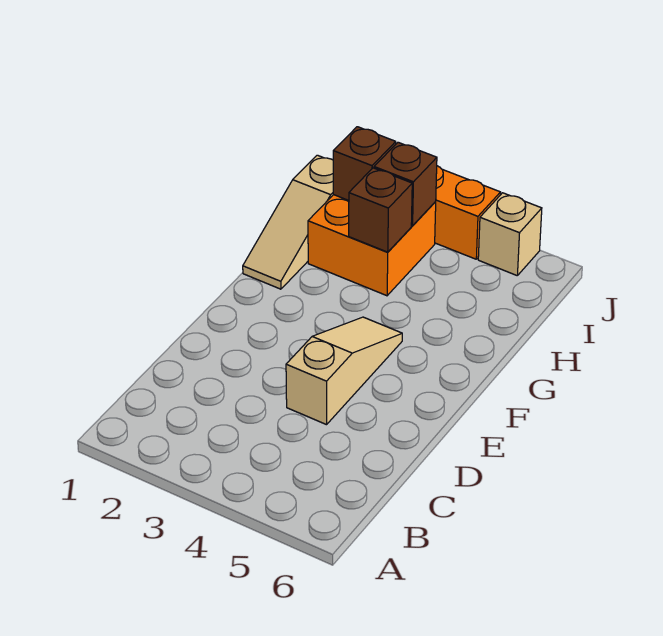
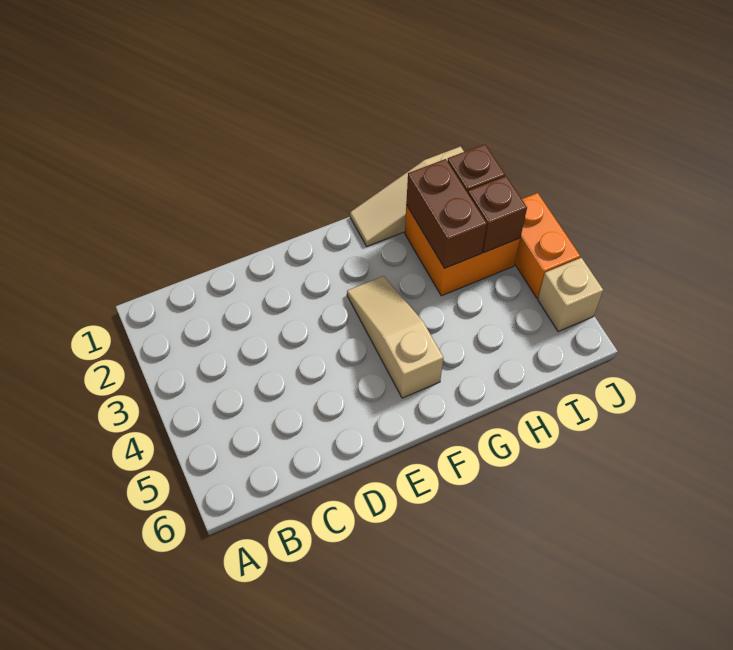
tan 1x3 slope [286,317,402,425] -> tan 1x3 slope turned to [347,276,443,398]
brown 1x1 brick [349,168,412,252] -> brown 1x2 brick [406,159,487,268]

